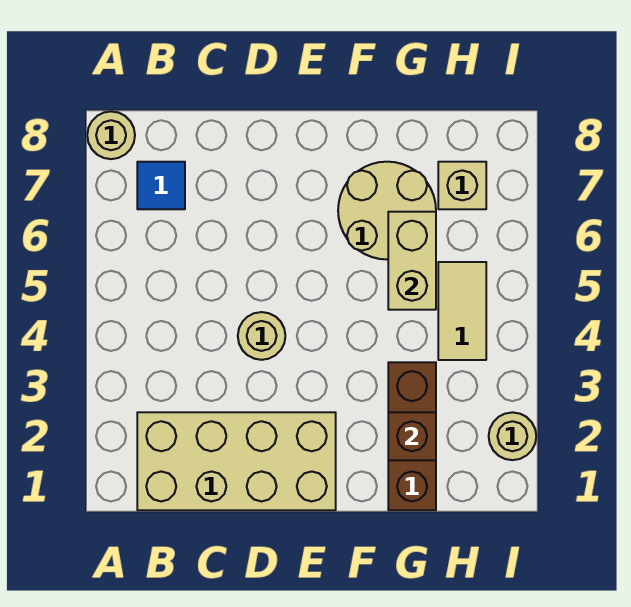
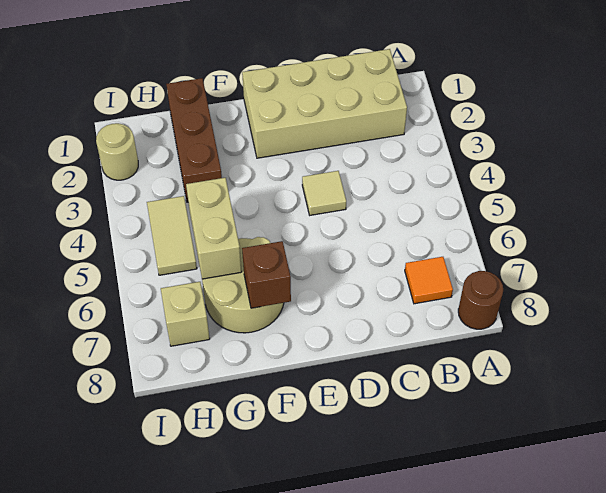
tan 1x1 round brick [87,111,135,159] -> brown 1x1 round brick [458,271,503,329]
blue 1x1 tile [137,162,185,209] -> orange 1x1 tile [405,257,453,304]
tan 1x1 round brick [238,312,285,360] -> tan 1x1 tile [302,171,346,215]
brown 1x1 brick [388,412,436,460] -> brown 1x1 brick moved to [242,241,291,308]

